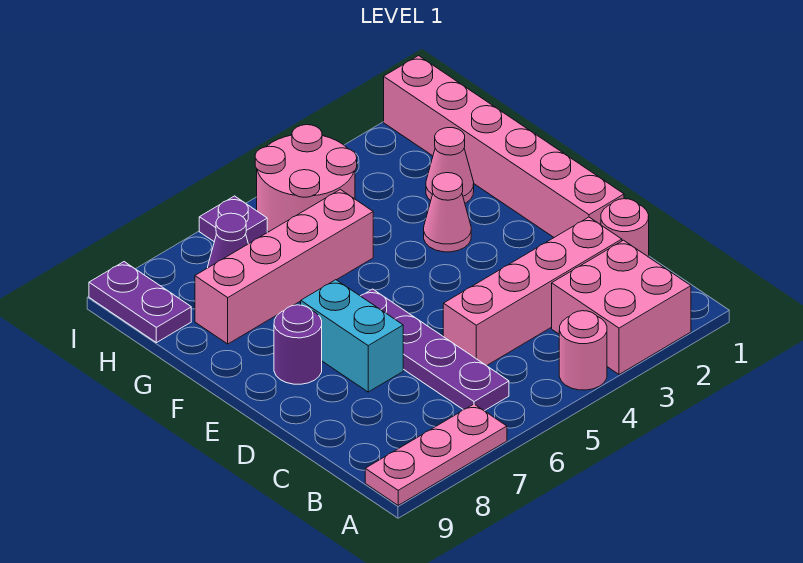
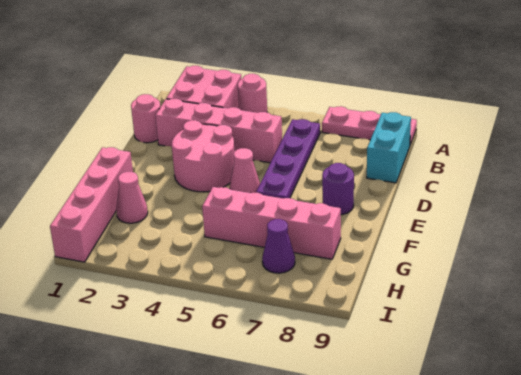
pink 1x6 brick [384,56,624,237] -> pink 1x4 brick [50,147,133,262]
cyan 1x2 brick [301,280,403,392] -> cyan 1x2 brick moved to [367,112,411,183]
pink 1x1 cone [424,173,471,252] -> pink 1x1 cone moved to [230,148,260,193]
pink 2x2 round brick [255,125,357,232] -> pink 2x2 round brick moved to [172,120,235,192]
purple 1x2 plate [89,262,191,343] -> none
purple 1x1 plate [199,196,267,244] -> none

